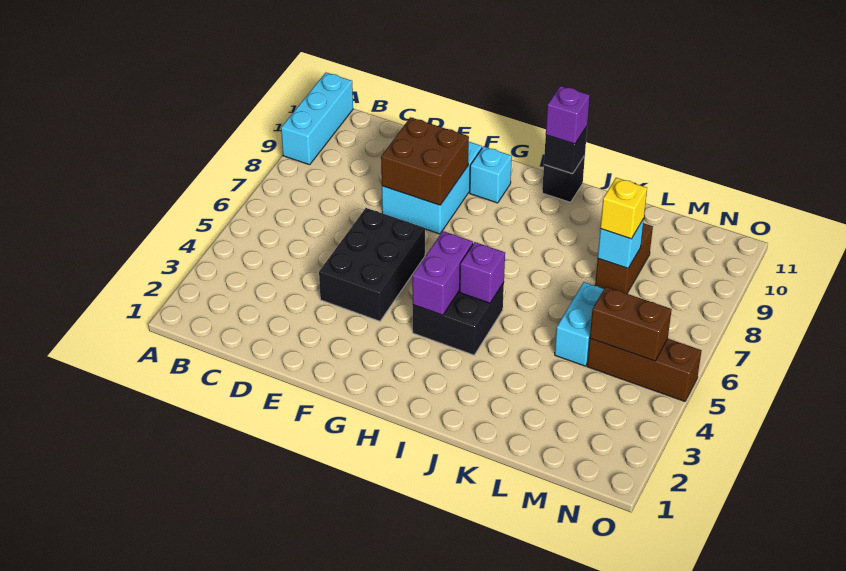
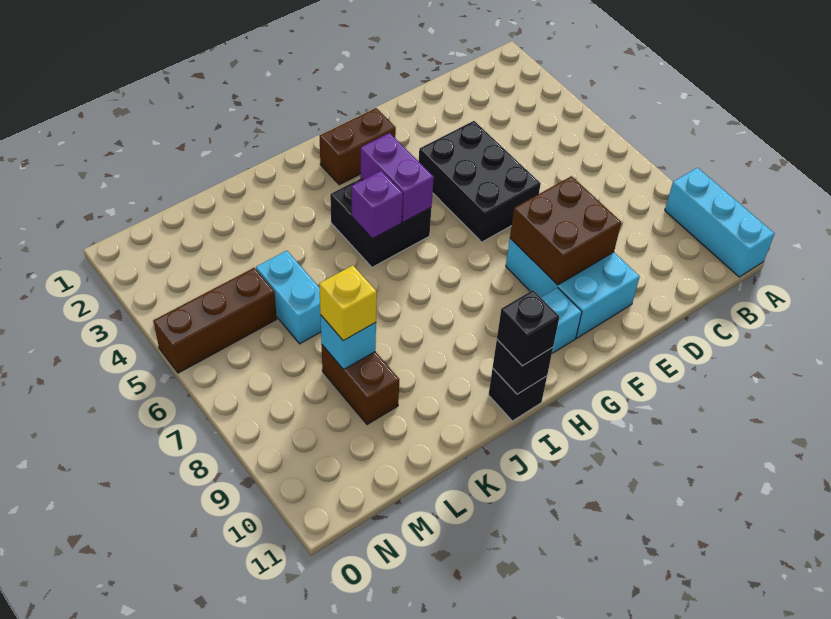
purple 1x1 brick [546,86,590,144] -> black 1x1 brick [497,290,560,366]
brown 1x2 brick [590,287,672,361] -> brown 1x2 brick moved to [320,108,396,185]

